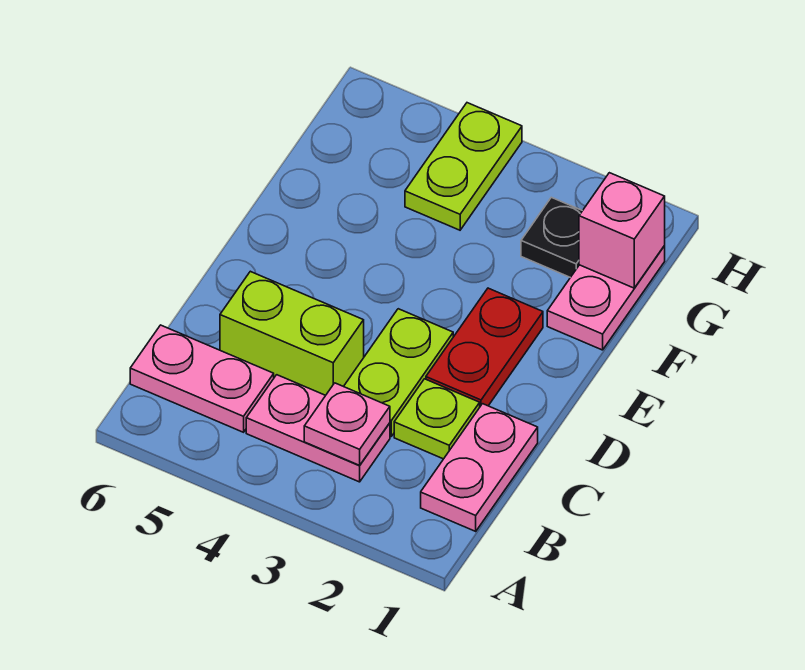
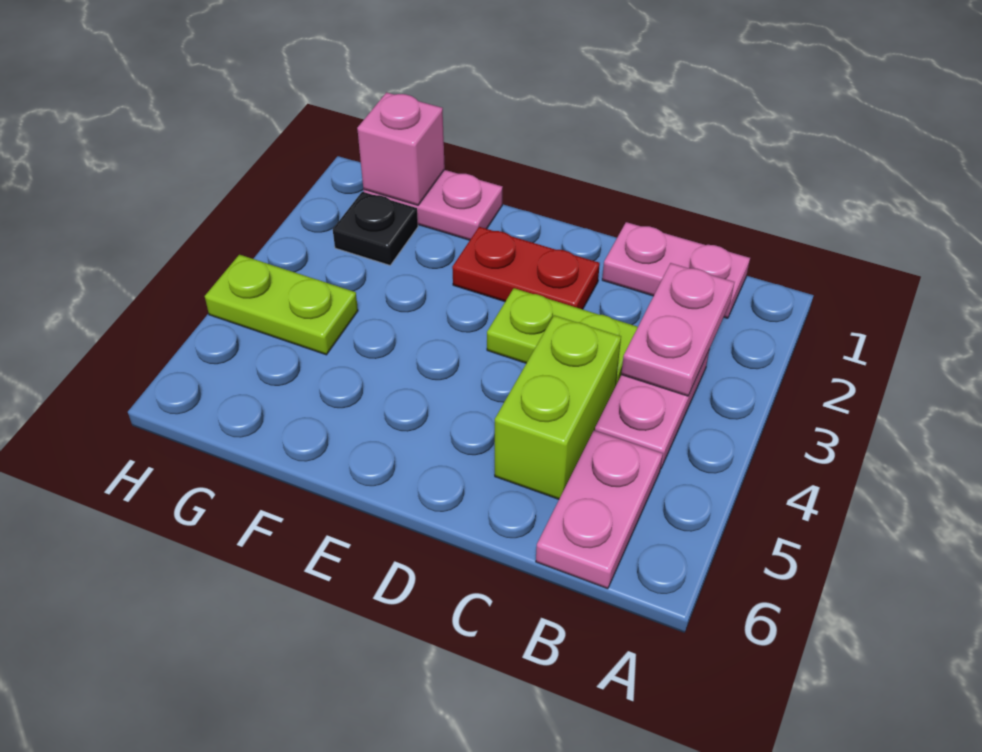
pink 1x1 plate [304,383,390,465] -> pink 1x2 plate [621,263,734,396]
lime 1x1 plate [394,379,480,459] -> none

